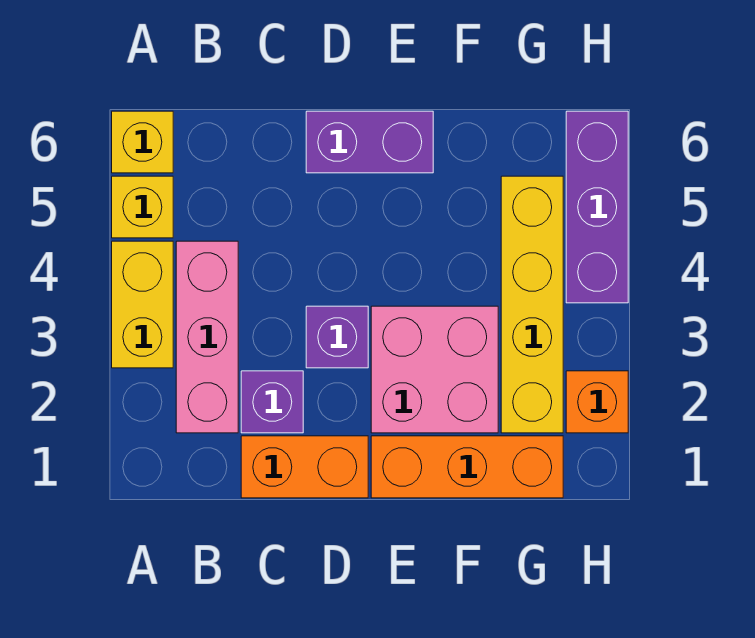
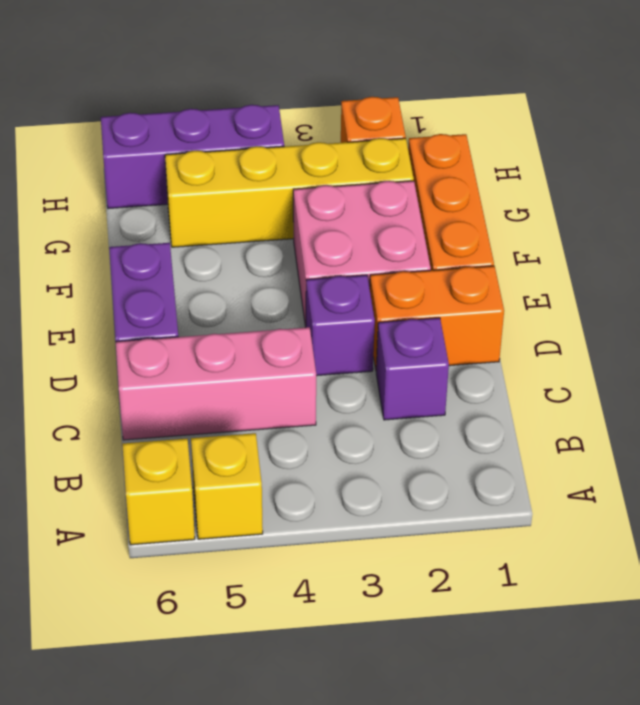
yellow 1x2 brick [112,241,173,368] -> none
pink 1x3 brick [176,241,238,433] -> pink 1x3 brick moved to [116,327,316,440]
orange 1x2 brick [241,436,368,498] -> orange 1x2 brick turned to [370,266,504,369]

